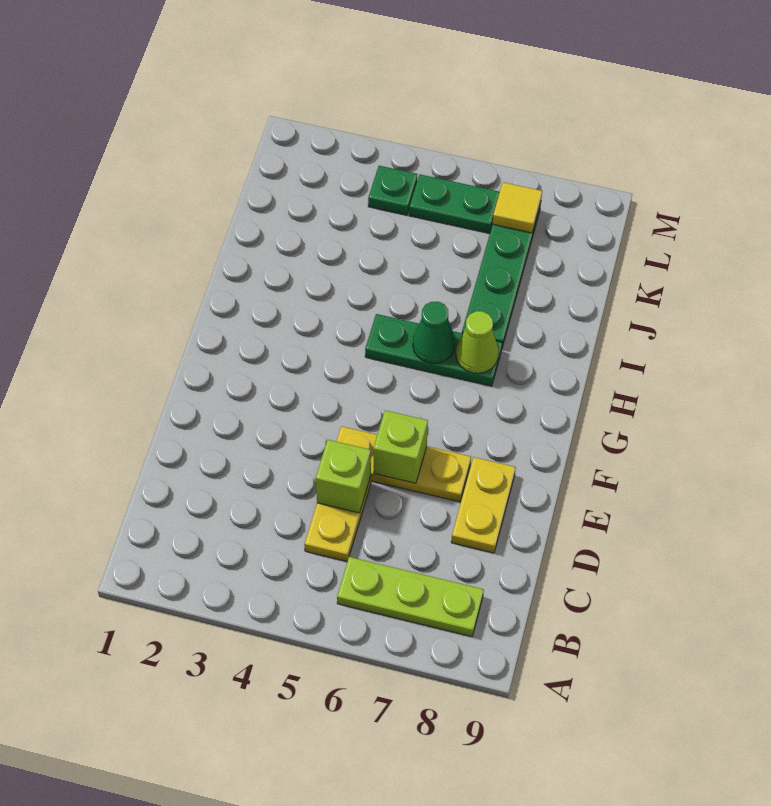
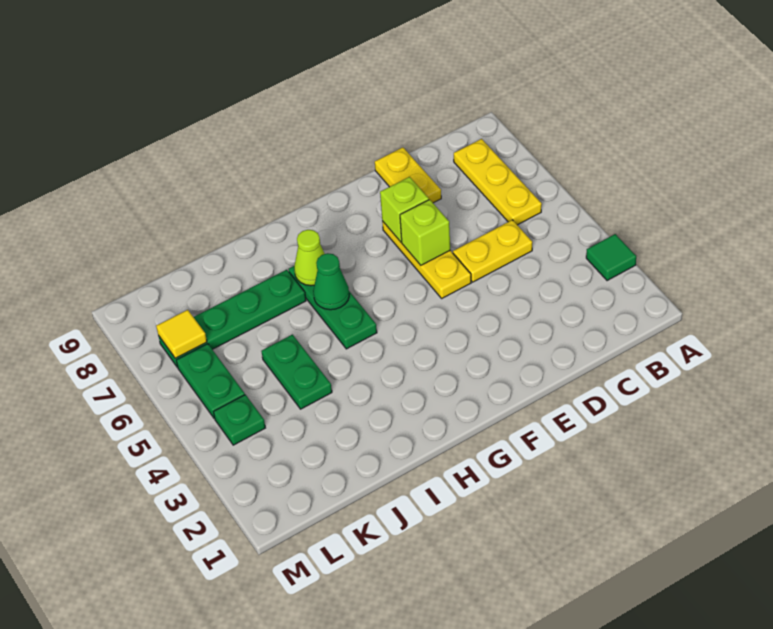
none -> green 1x1 tile [586,234,636,281]
lime 1x3 plate [337,557,484,637] -> yellow 1x3 plate [454,139,542,225]
lime 1x1 brick [315,440,371,513] -> lime 1x1 brick moved to [380,177,429,242]
yellow 1x2 plate [451,457,516,553] -> yellow 1x2 plate turned to [375,147,441,203]
none -> green 1x2 plate [261,335,332,409]

